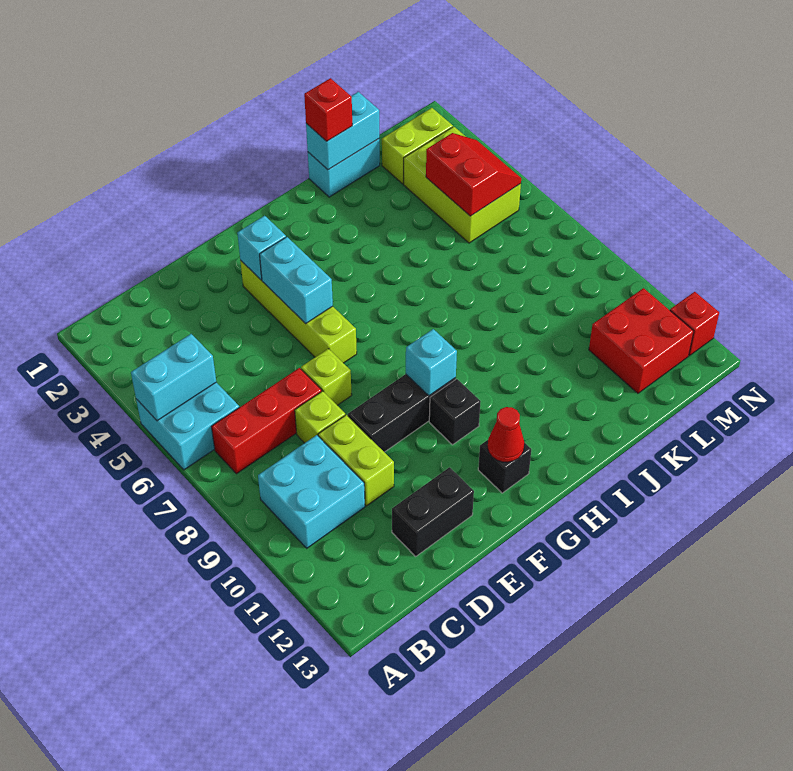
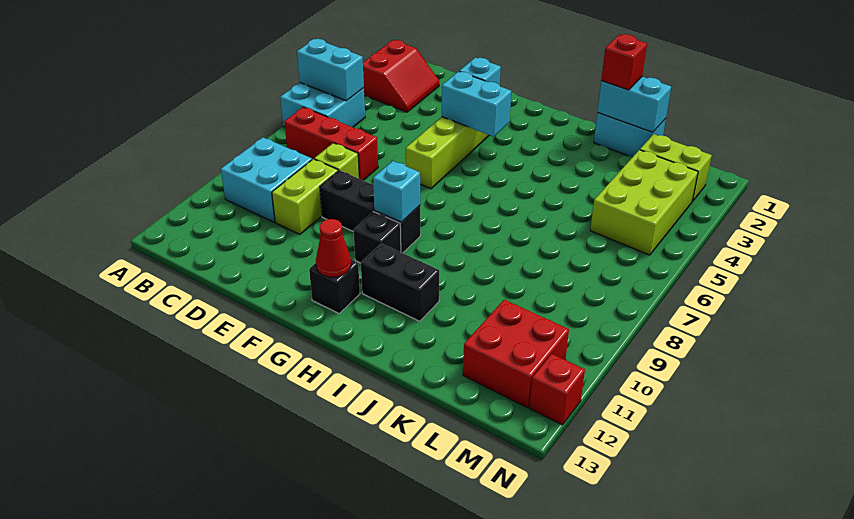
black 1x2 brick [392,467,474,556] -> black 1x2 brick moved to [361,244,439,321]
lime 1x1 brick [301,349,352,405] -> none
cyan 1x2 brick [260,237,333,324] -> cyan 1x2 brick turned to [442,71,511,137]
red 2x2 slope [426,133,521,216] -> red 2x2 slope moved to [363,40,439,112]

